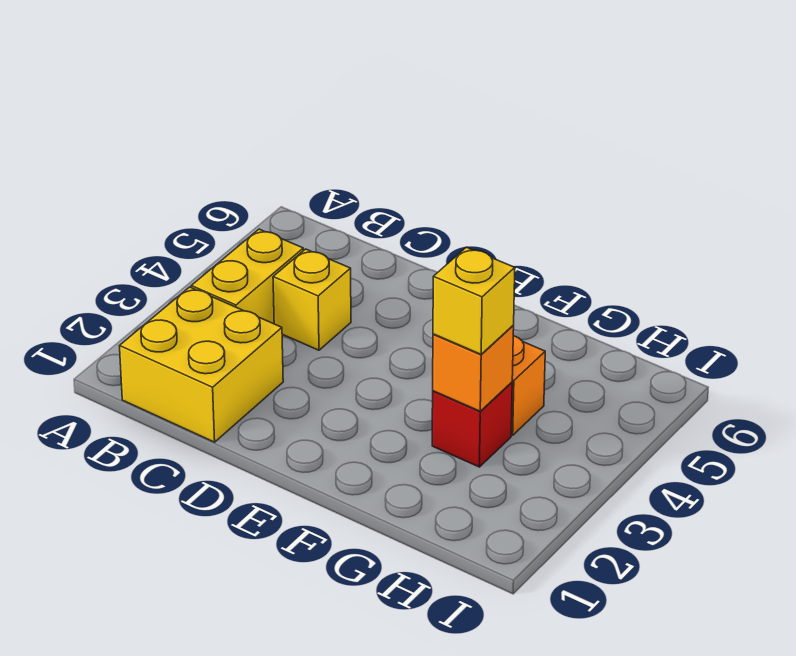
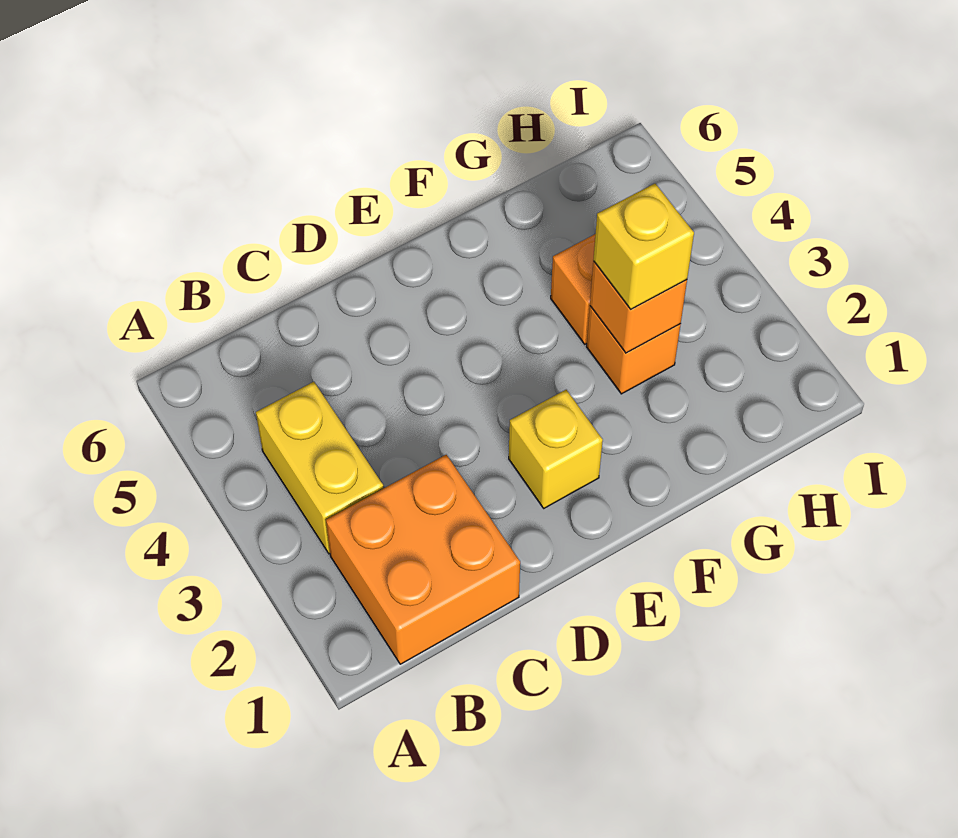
yellow 2x2 brick [120,287,283,442] -> orange 2x2 brick [326,455,520,664]
yellow 1x1 brick [273,249,351,350] -> yellow 1x1 brick moved to [509,390,603,508]
red 1x1 brick [432,382,512,467] -> orange 1x1 brick [587,306,681,394]

